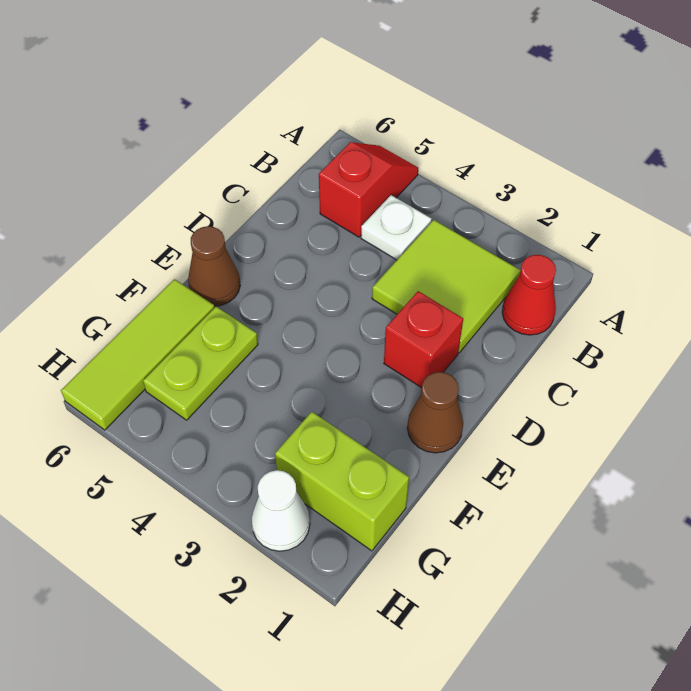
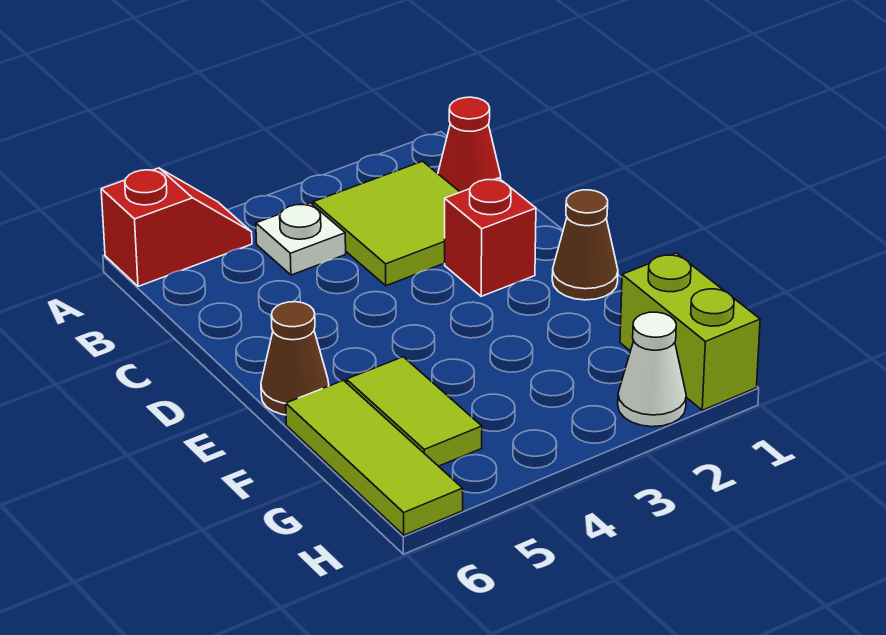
red 1x2 slope [319,142,418,237] -> red 1x2 slope turned to [101,168,252,286]
lime 1x2 plate [143,307,258,420] -> lime 1x2 tile [346,357,482,466]
lime 1x2 brick [275,412,409,551] -> lime 1x2 brick turned to [620,253,760,410]

